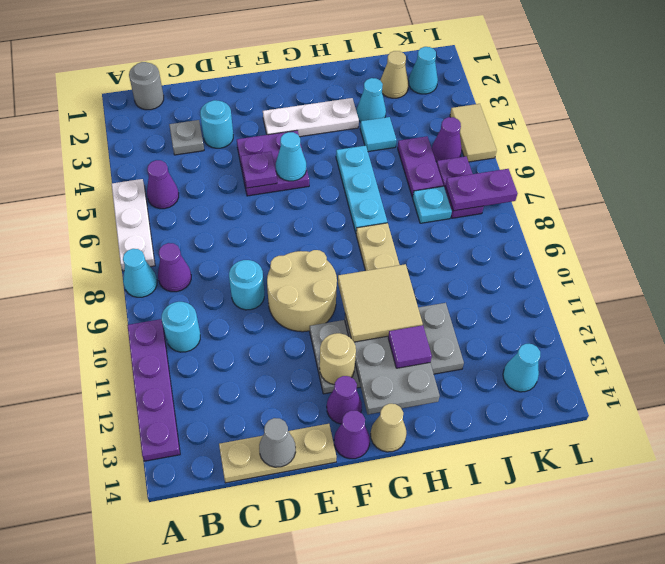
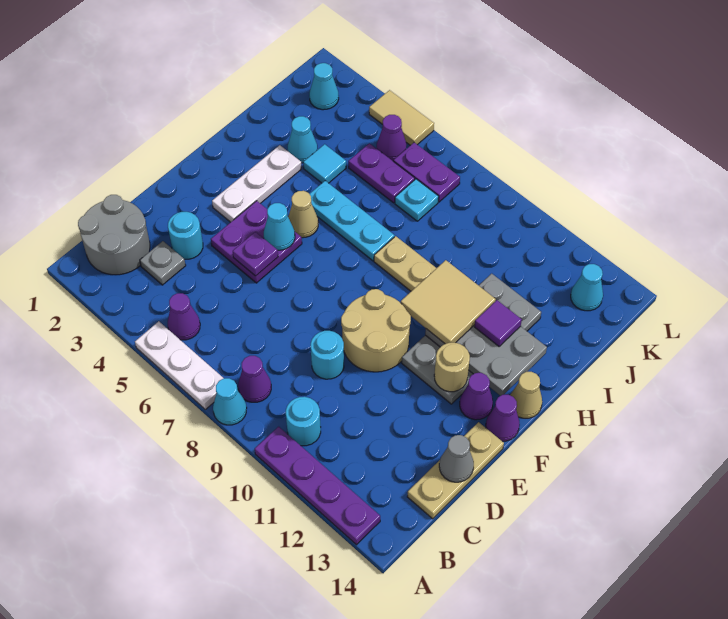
grey 1x1 round brick [129,62,164,110] -> grey 2x2 round brick [78,195,150,275]
tan 1x1 cone [380,51,409,98] -> tan 1x1 cone moved to [288,191,318,238]
purple 1x2 plate [445,169,518,211] -> none

